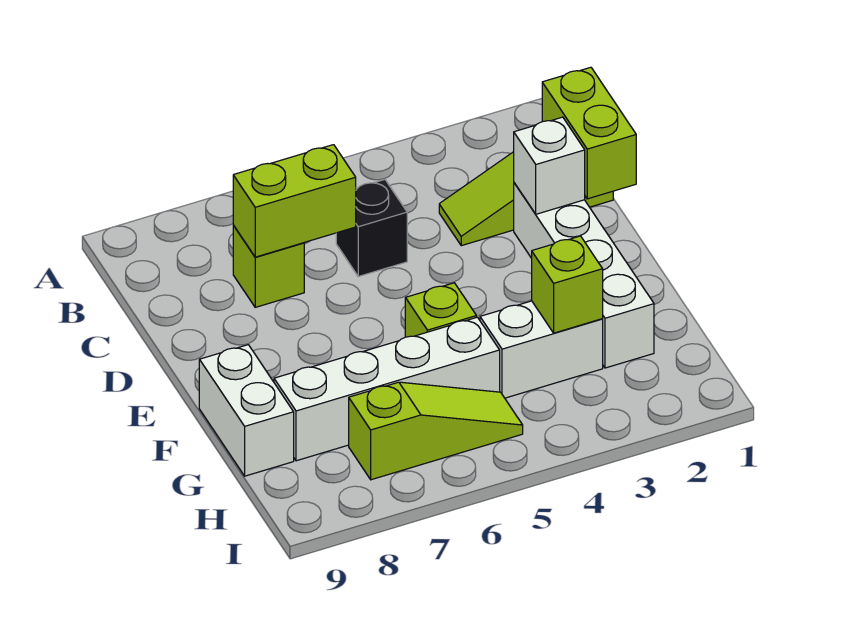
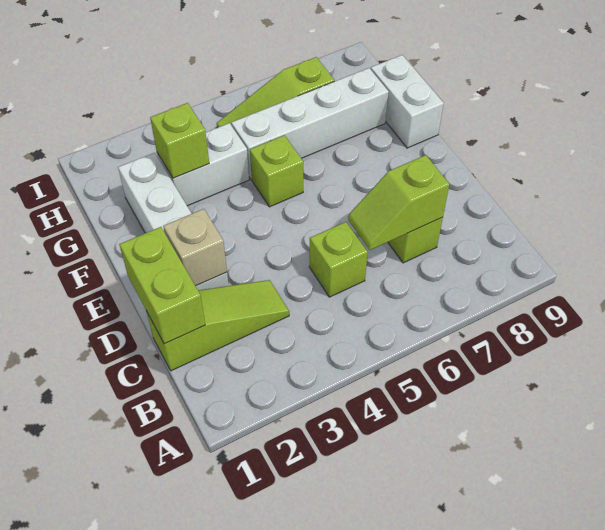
black 1x1 brick [336,180,407,276] -> lime 1x1 brick [309,222,368,297]
lime 1x2 brick [233,145,356,257] -> lime 1x2 slope [348,155,449,250]
white 1x1 brick [514,117,585,214] -> tan 1x1 brick [163,209,227,286]

